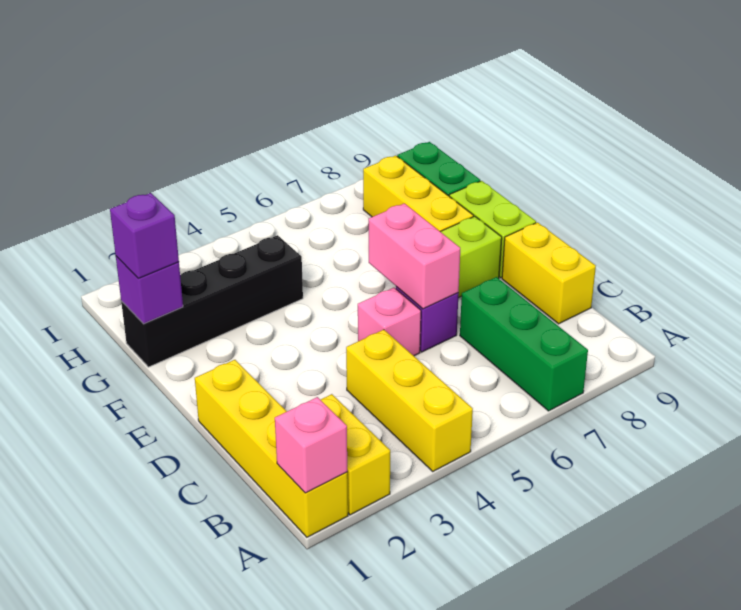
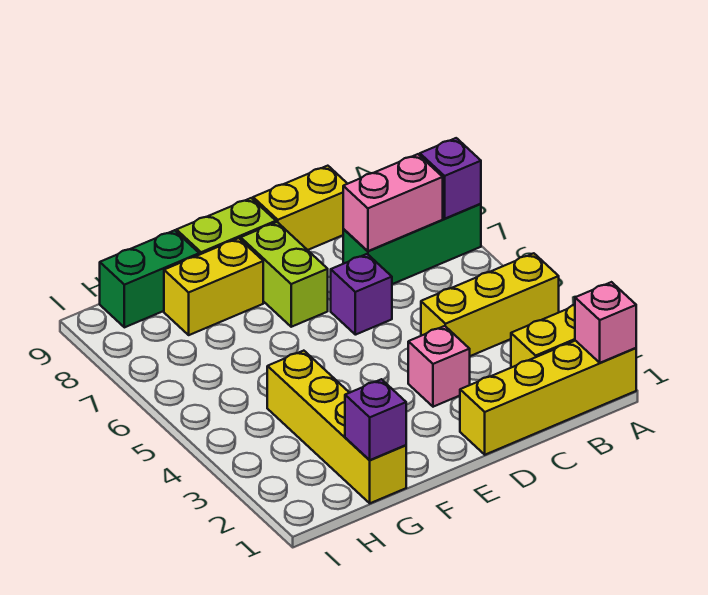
pink 1x1 brick [358,288,421,356] -> pink 1x1 brick moved to [408,326,470,407]
pink 1x2 brick [369,203,460,309] -> pink 1x2 brick moved to [343,154,443,251]
yellow 1x3 brick [363,156,474,231] -> yellow 1x2 brick [164,238,263,335]
black 1x4 brick [121,235,303,367] -> yellow 1x4 brick [267,351,406,503]
purple 1x1 brick [110,193,179,278] -> purple 1x1 brick moved to [420,138,481,219]

